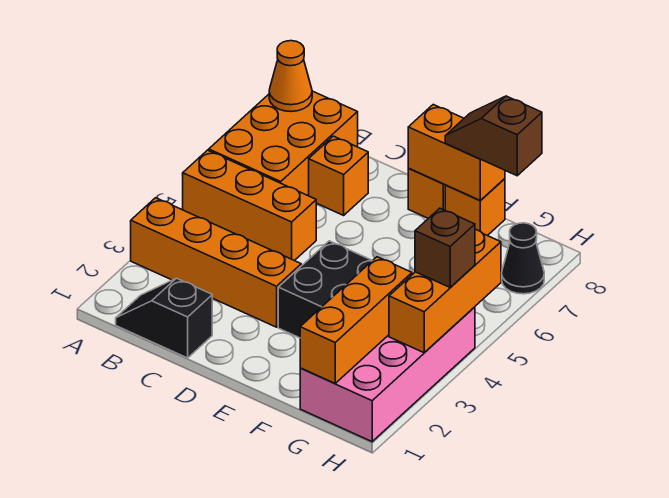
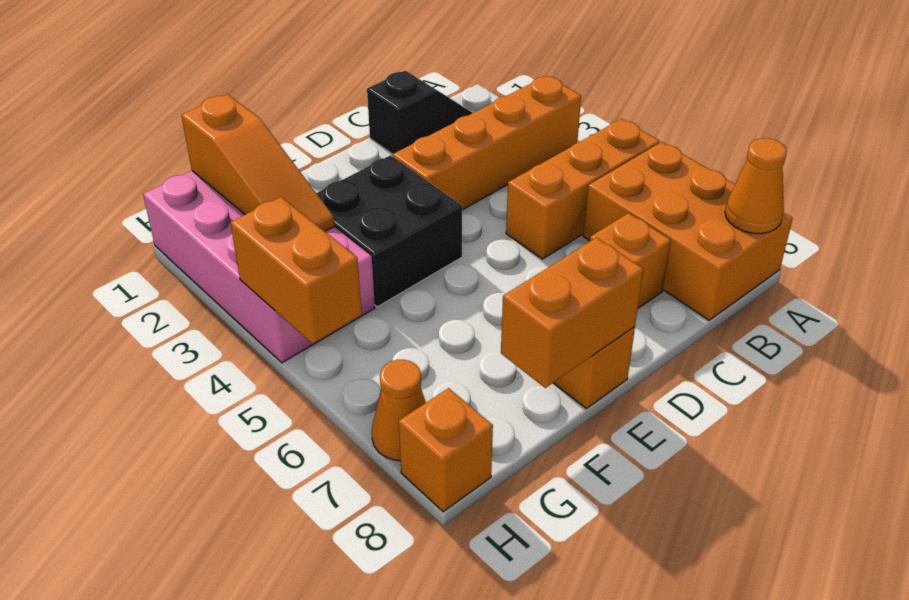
orange 1x1 brick [445,179,505,236] -> orange 1x1 brick moved to [399,388,493,512]
brown 1x2 slope [445,96,542,176] -> none
orange 1x3 brick [300,257,412,383] -> orange 1x3 slope [181,94,335,231]
orange 1x3 brick [389,230,501,353] -> orange 1x2 brick [230,197,362,344]
brown 1x1 brick [415,208,475,287] -> none
black 1x1 cone [502,223,544,294] -> orange 1x1 cone [372,360,426,461]

